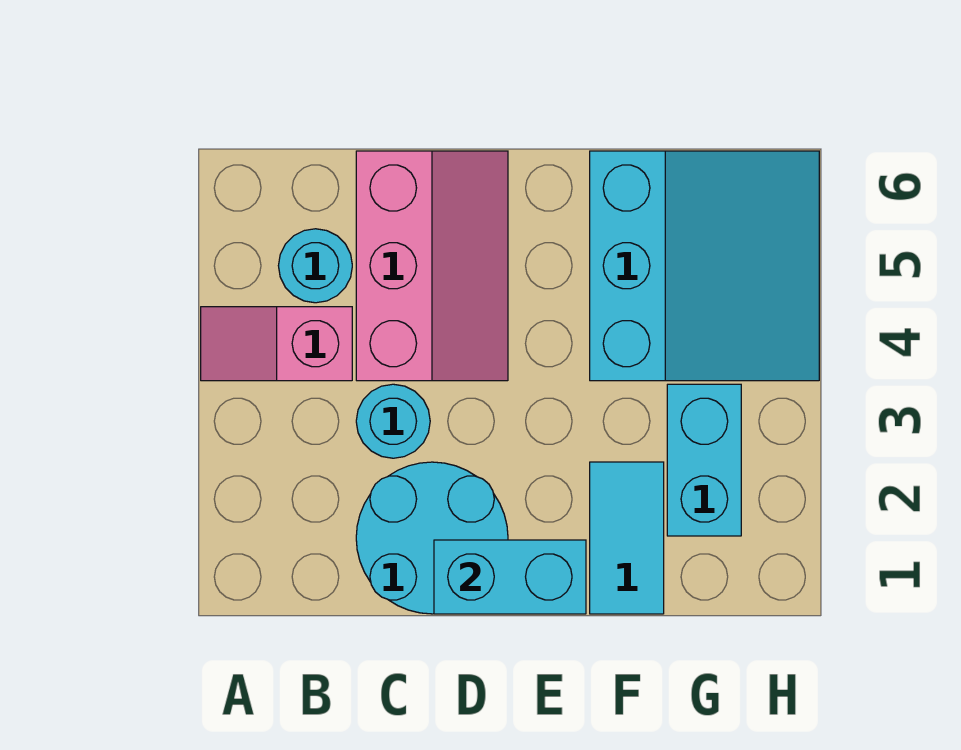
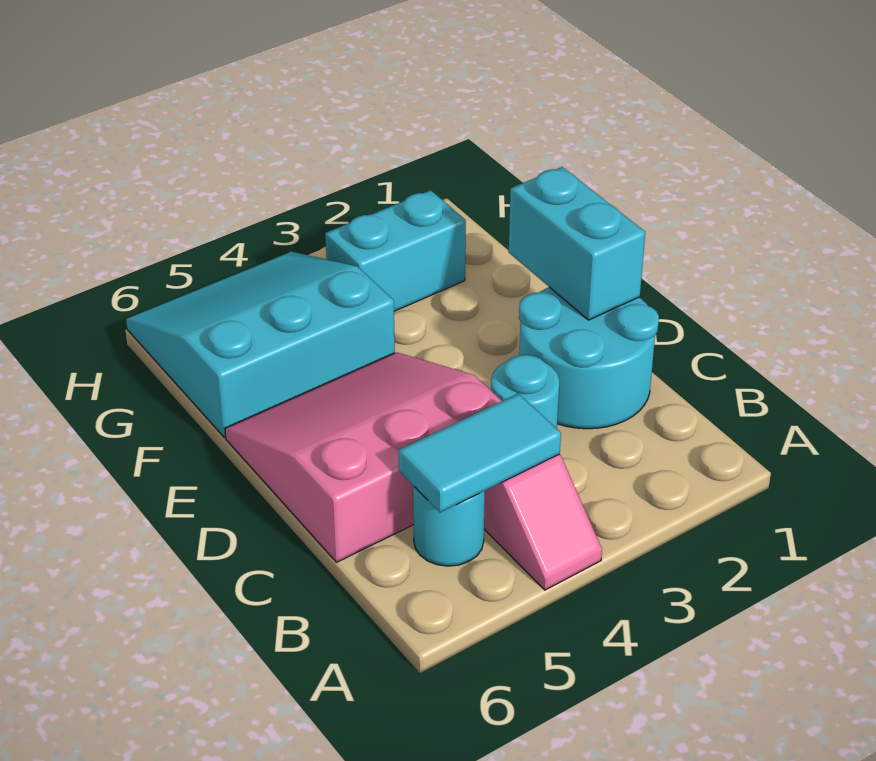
pink 2x3 slope [356,151,508,381] -> pink 3x3 slope [225,352,502,562]
cyan 1x2 tile [590,462,664,614] -> cyan 1x2 tile moved to [399,394,561,513]

